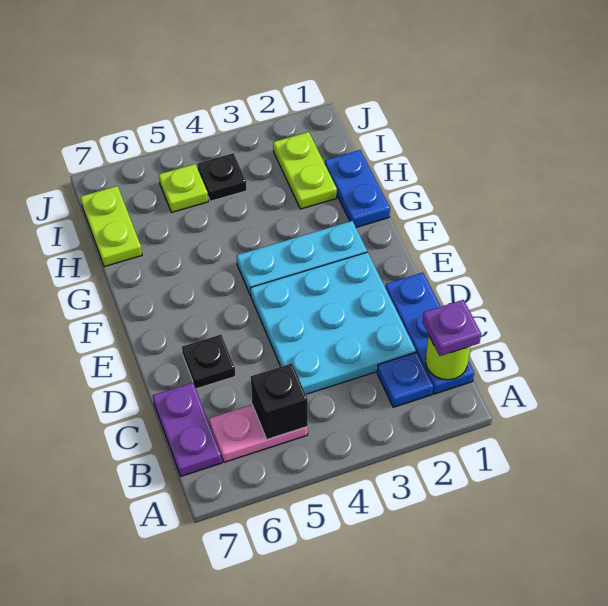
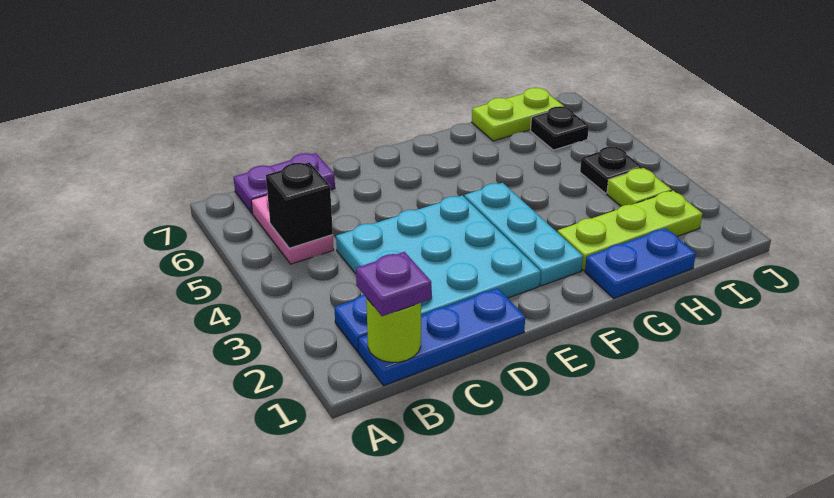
black 1x1 plate [182,335,235,389] -> black 1x1 plate moved to [530,106,589,150]
lime 1x2 plate [273,132,337,209] -> lime 1x3 plate [557,191,702,271]
lime 1x1 plate [159,164,208,212] -> lime 1x1 plate moved to [607,168,672,206]

